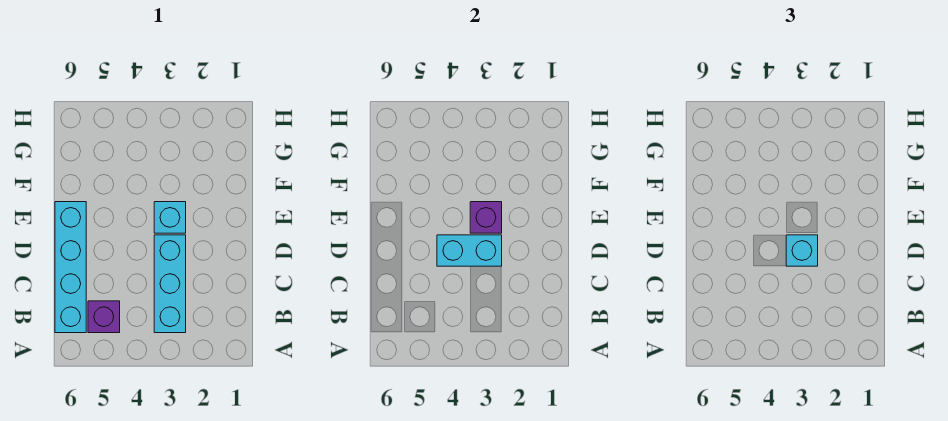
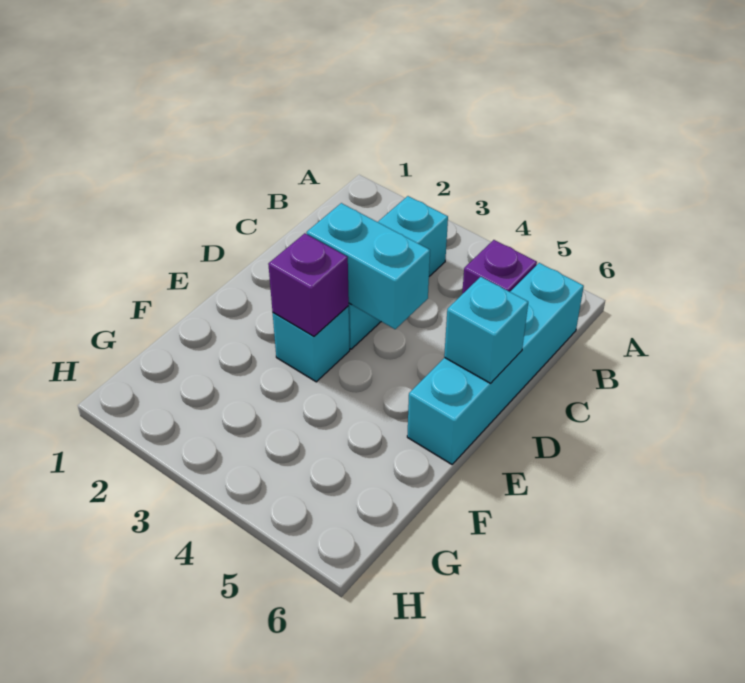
cyan 1x1 brick [786,235,818,266] -> cyan 1x1 brick moved to [444,277,528,383]

